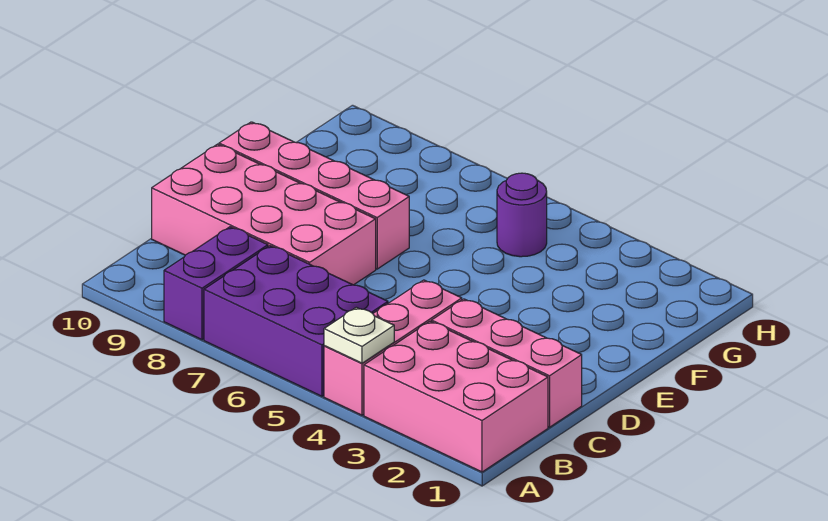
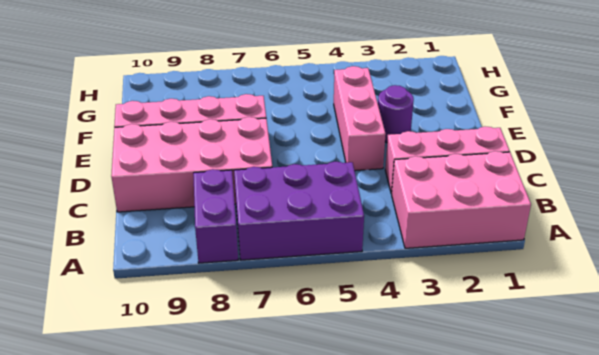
pink 1x3 brick [324,280,462,415] -> pink 1x3 brick moved to [334,66,386,171]
white 1x1 plate [324,307,394,363] -> none
purple 1x1 round brick [497,173,547,257] -> purple 1x1 round brick moved to [378,85,414,143]

